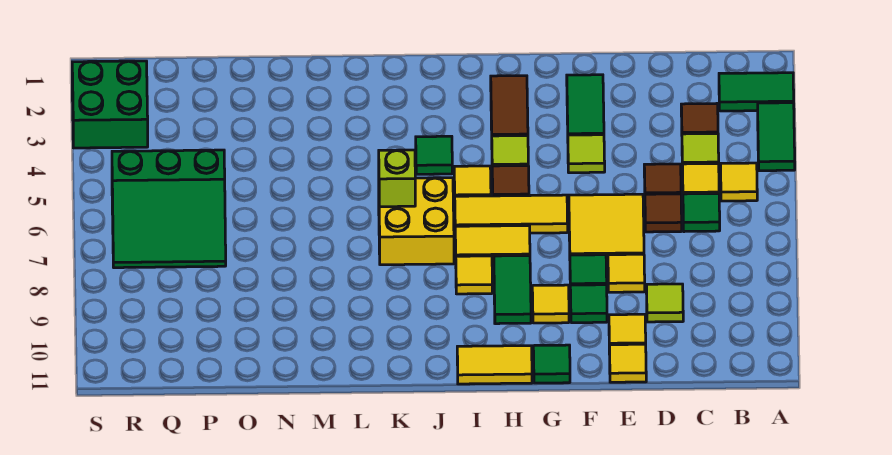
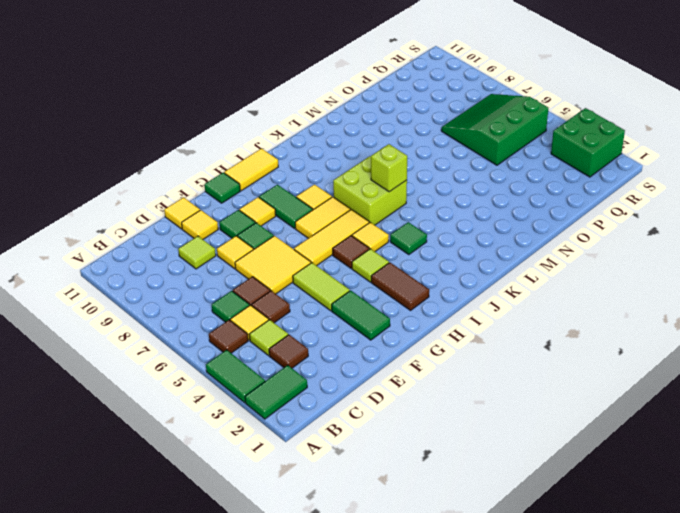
yellow 1x1 tile [721,163,757,201] -> brown 1x1 tile [209,320,248,353]
lime 1x1 tile [568,135,605,173] -> lime 1x2 tile [293,263,350,311]
yellow 2x2 brick [379,178,454,265] -> lime 2x2 brick [333,156,407,225]

